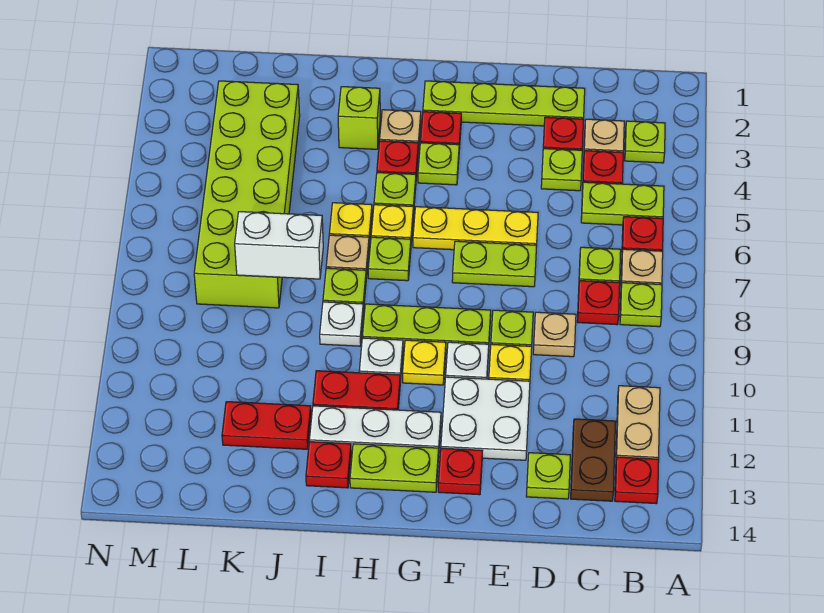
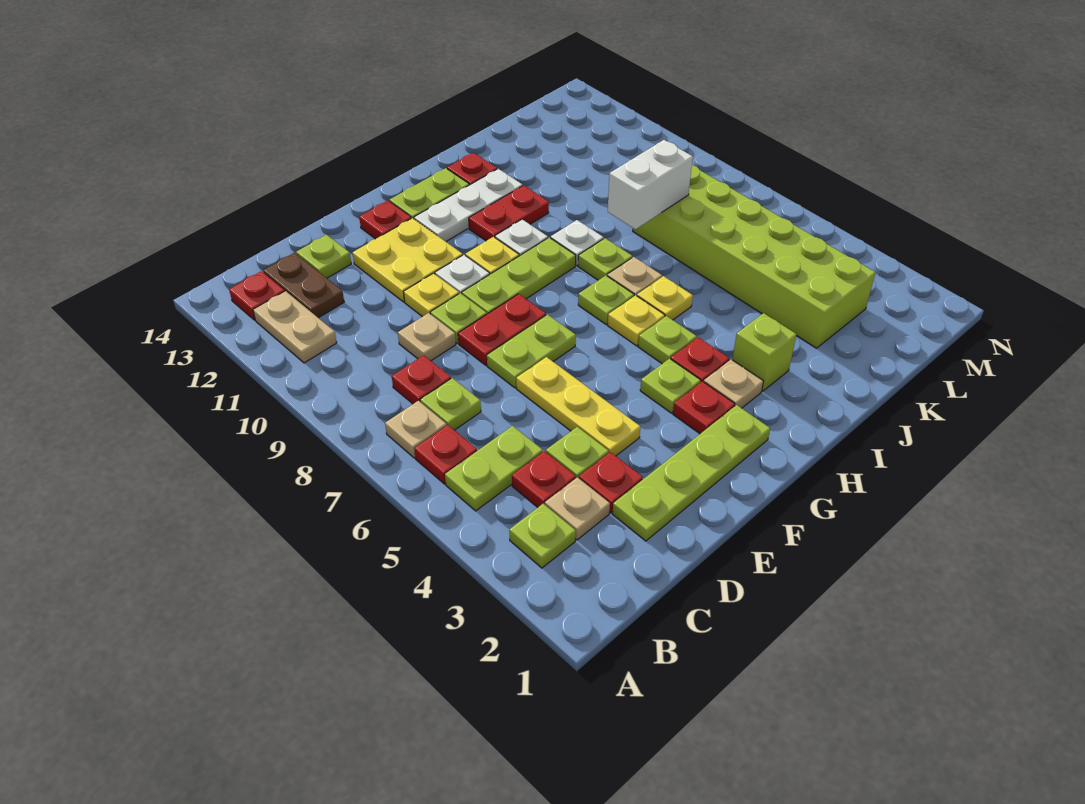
lime 1x1 plate [620,283,662,327] -> none
yellow 1x3 plate [413,207,538,250] -> yellow 1x3 plate turned to [516,357,640,456]
white 2x2 plate [441,377,530,460] -> yellow 2x2 plate [353,218,463,302]
red 1x2 plate [222,402,311,449] -> red 1x2 plate moved to [458,294,546,365]

